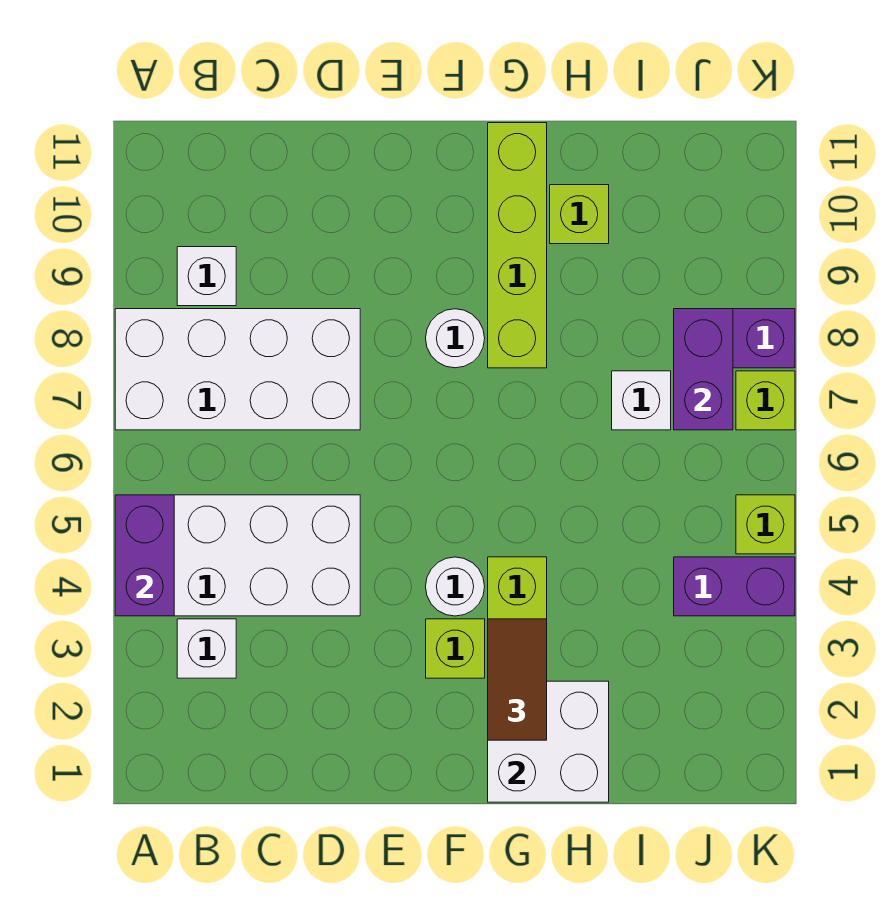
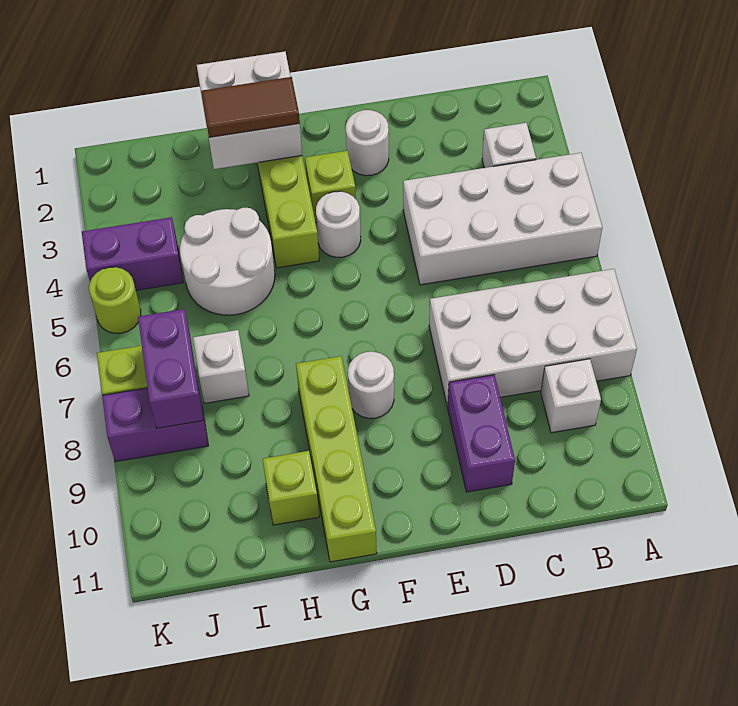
purple 1x2 brick [115,495,174,616] -> purple 1x2 brick moved to [448,375,515,492]
none -> white 1x1 round brick [346,110,389,176]
brown 1x2 tile [488,619,547,740] -> brown 1x2 tile turned to [201,77,300,137]
none -> white 2x2 round brick [180,208,275,315]
lime 1x1 brick [736,495,795,554] -> lime 1x1 round brick [89,267,141,333]

